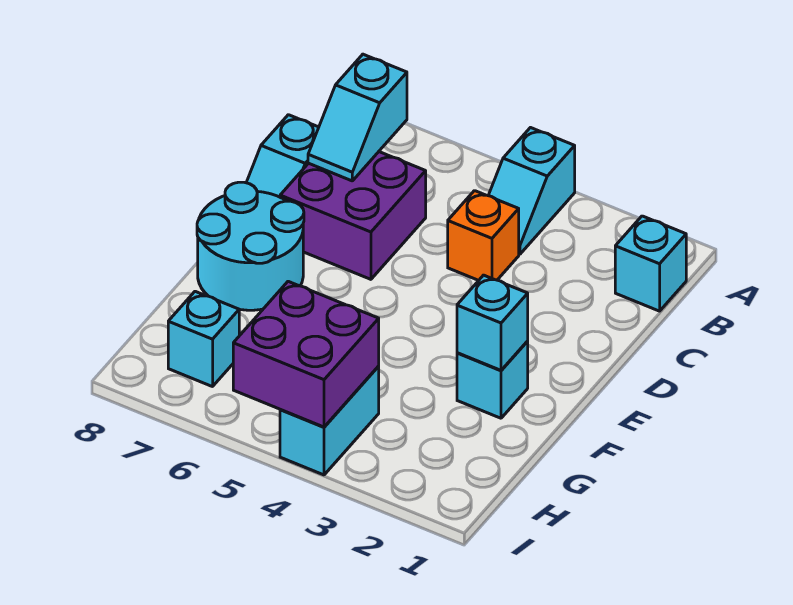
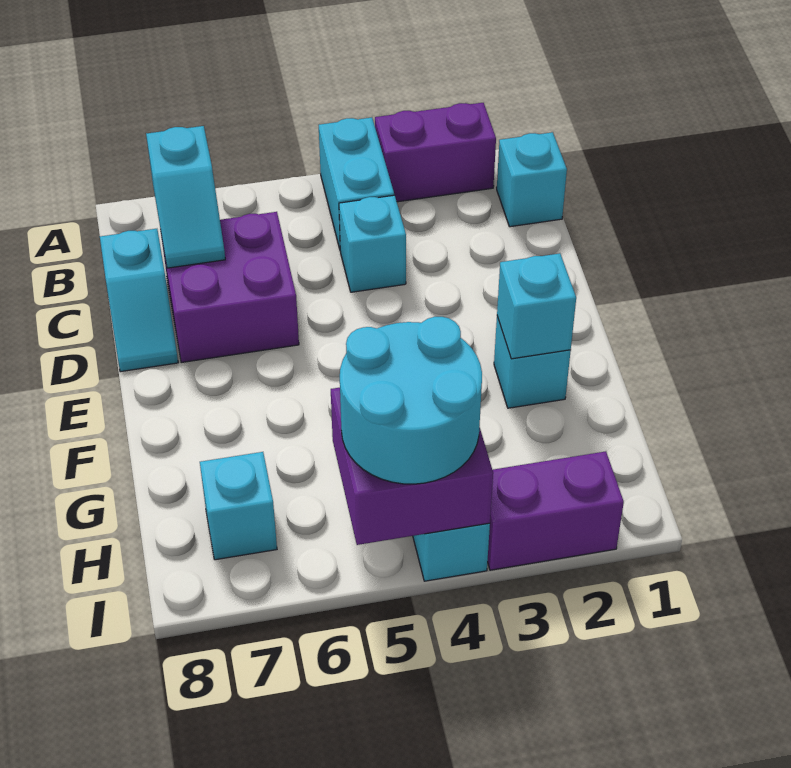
none -> purple 1x2 brick [375,103,496,202]
cyan 1x2 slope [488,128,575,254] -> cyan 1x2 brick [319,117,394,249]
orange 1x1 brick [448,191,519,280] -> cyan 1x1 brick [339,195,406,292]
cyan 2x2 round brick [197,182,304,310] -> cyan 2x2 round brick moved to [340,317,482,484]
none -> purple 1x2 brick [487,451,624,570]

